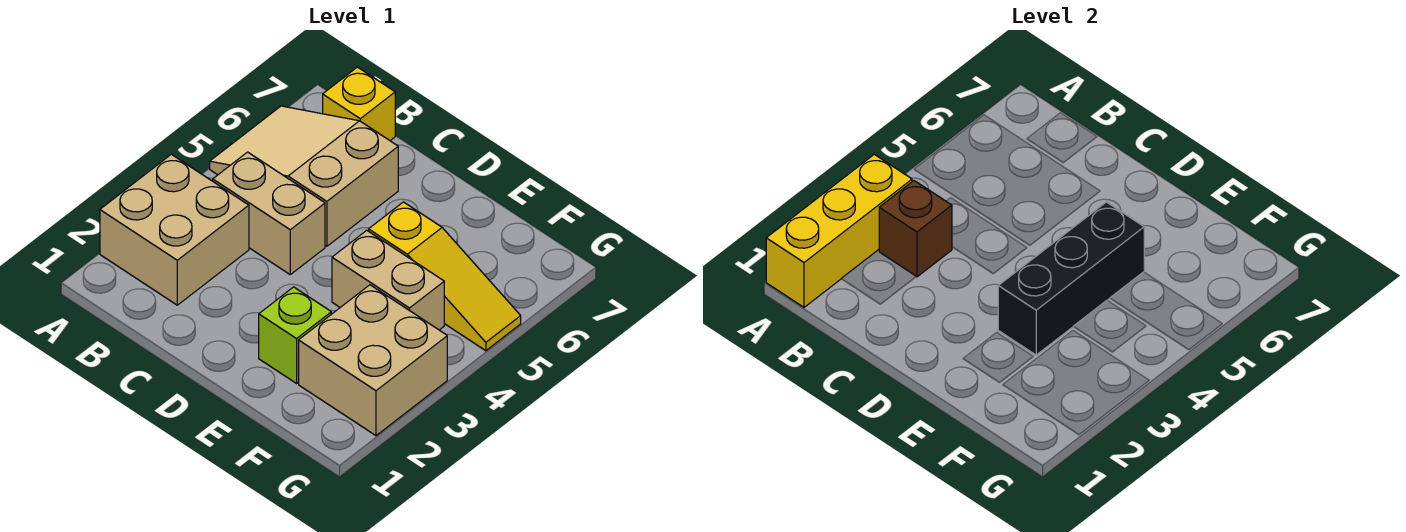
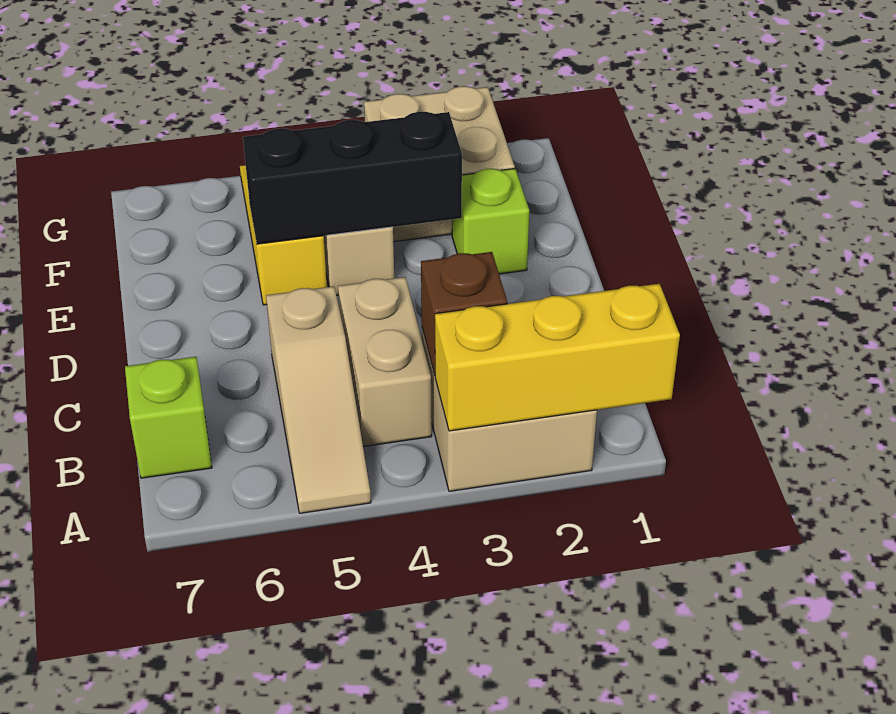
tan 2x3 slope [210,106,398,246] -> tan 1x3 slope [266,286,371,513]
yellow 1x1 brick [323,67,395,141] -> lime 1x1 brick [125,357,212,478]

